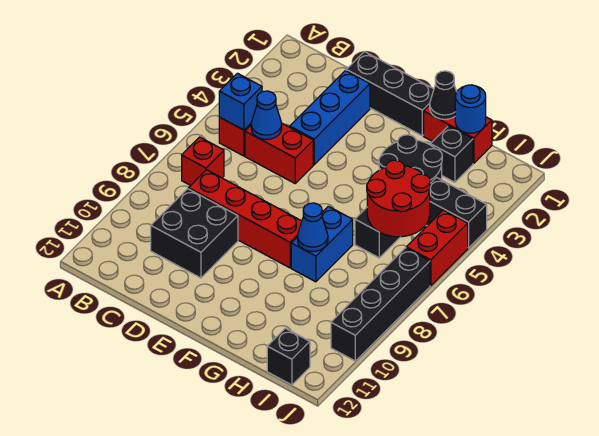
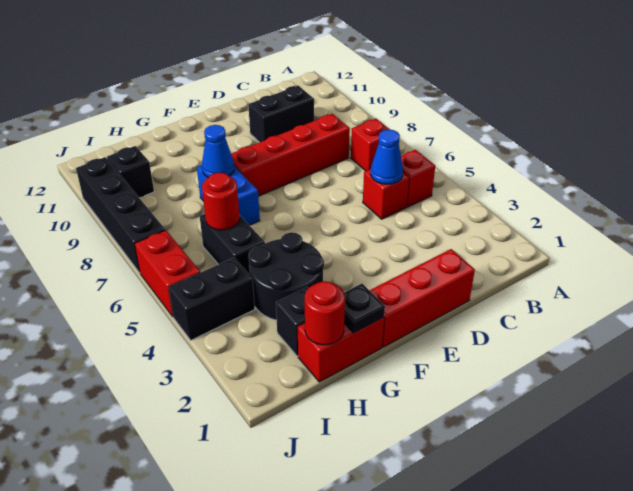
blue 1x1 brick [219,73,262,130] -> none
red 1x2 brick [245,123,313,183] -> red 1x1 brick [363,169,409,219]
black 2x2 brick [151,189,238,278] -> black 1x2 brick [248,86,314,142]
black 1x3 brick [346,52,434,136] -> red 1x3 brick [369,249,475,347]
blue 1x3 brick [290,71,370,165] -> none
black 1x1 cone [430,71,456,119] -> black 1x1 plate [344,284,385,333]
blue 1x1 round brick [455,85,486,133] -> red 1x1 round brick [305,281,345,345]
red 2x2 round brick [367,160,430,237] -> red 1x1 round brick [202,173,240,230]
black 1x1 brick [267,328,310,385] -> black 1x1 brick moved to [107,146,154,198]

